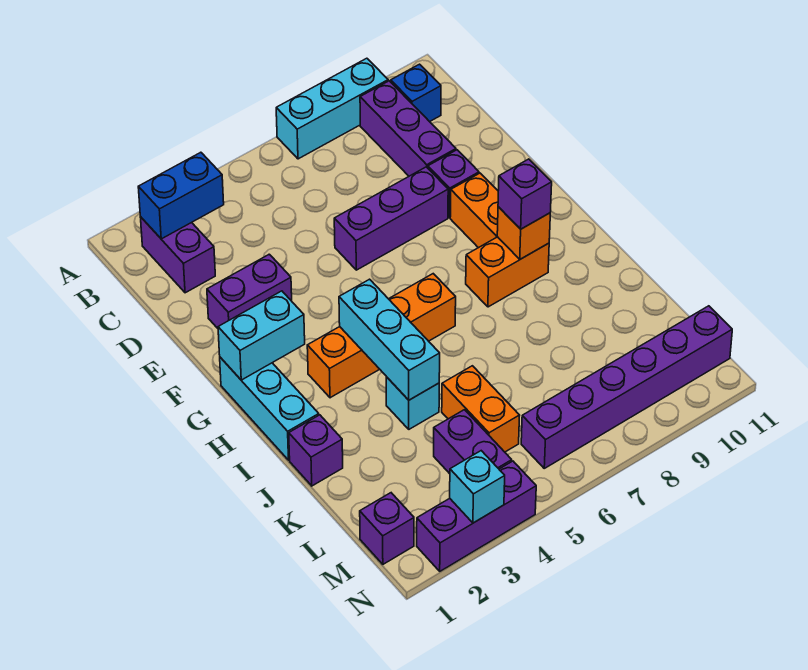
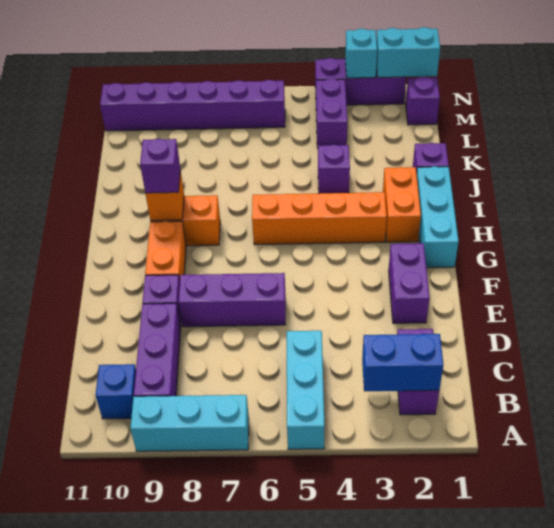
purple 1x2 brick [207,254,292,328] -> purple 1x2 brick turned to [389,243,430,323]
cyan 1x2 brick [218,291,305,380] -> cyan 1x2 brick moved to [376,27,440,77]
cyan 1x3 brick [339,279,440,400] -> cyan 1x3 brick moved to [287,331,325,449]
cyan 1x1 brick [386,377,439,429] -> purple 1x1 brick [318,145,350,194]
orange 1x2 brick [442,366,520,452] -> orange 1x2 brick moved to [383,167,421,242]

